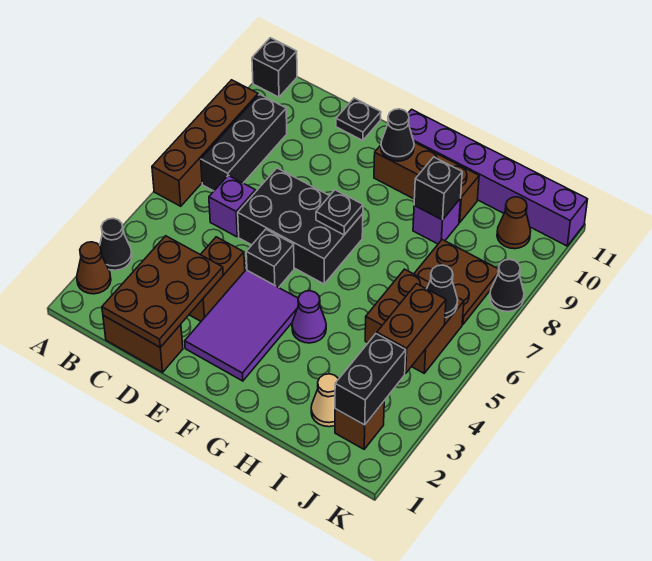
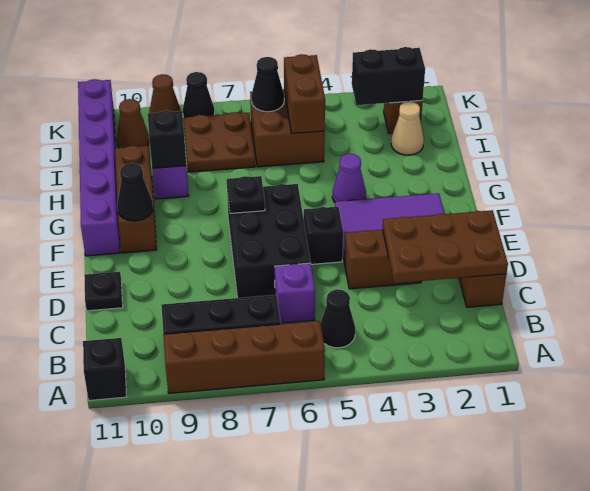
brown 1x1 cone [77,242,111,294] -> brown 1x1 cone moved to [149,74,181,113]
black 1x1 cone [100,218,132,270] -> black 1x1 cone moved to [320,289,355,348]
brown 1x2 brick [377,284,446,374] -> brown 1x2 brick turned to [284,54,325,134]

